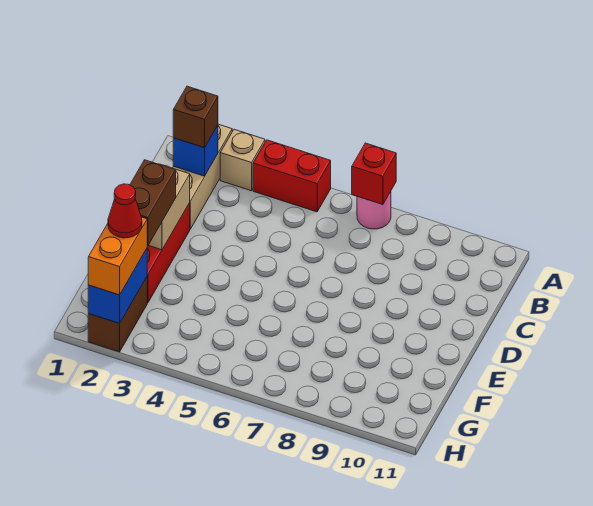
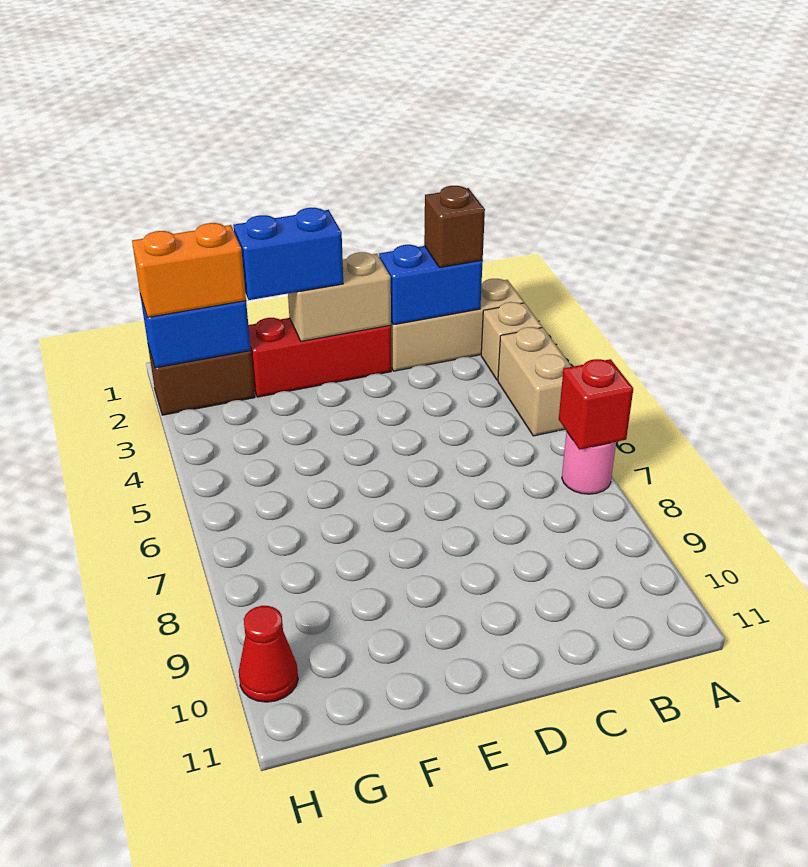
red 1x2 brick [253,140,331,212] -> tan 1x2 brick [498,327,572,436]
blue 1x1 brick [173,126,218,176] -> blue 1x2 brick [379,245,483,325]
brown 1x2 brick [130,160,176,246] -> blue 1x2 brick [234,208,343,300]
red 1x1 cone [108,184,142,238] -> red 1x1 cone moved to [239,606,298,702]

